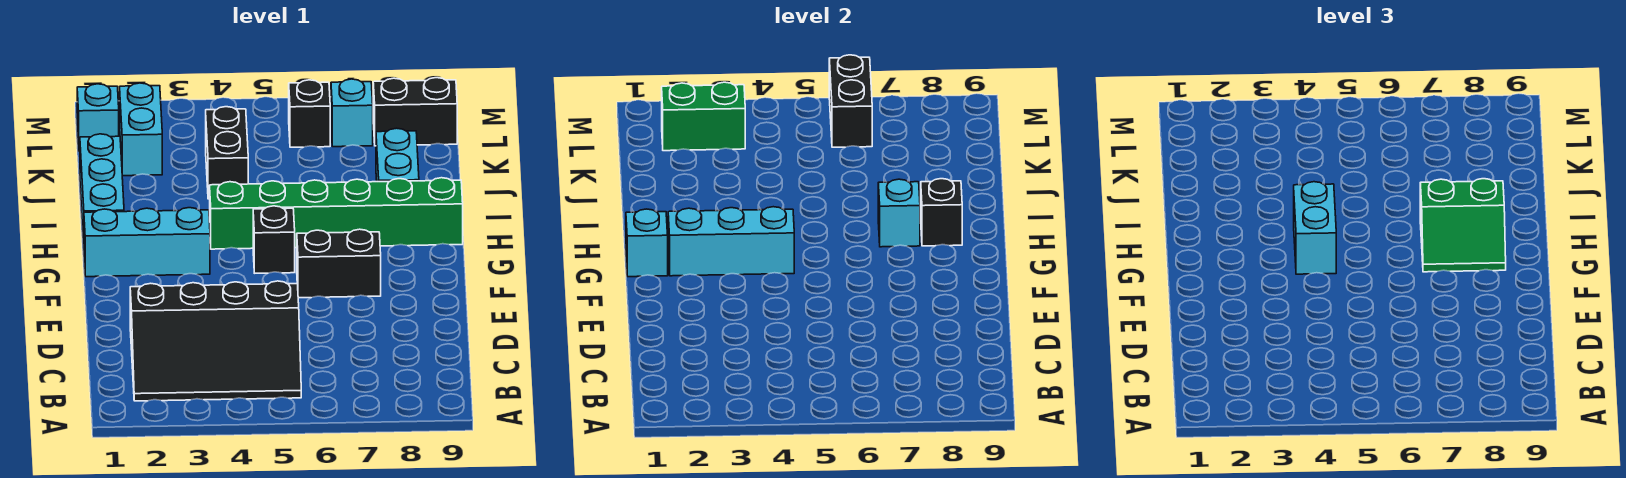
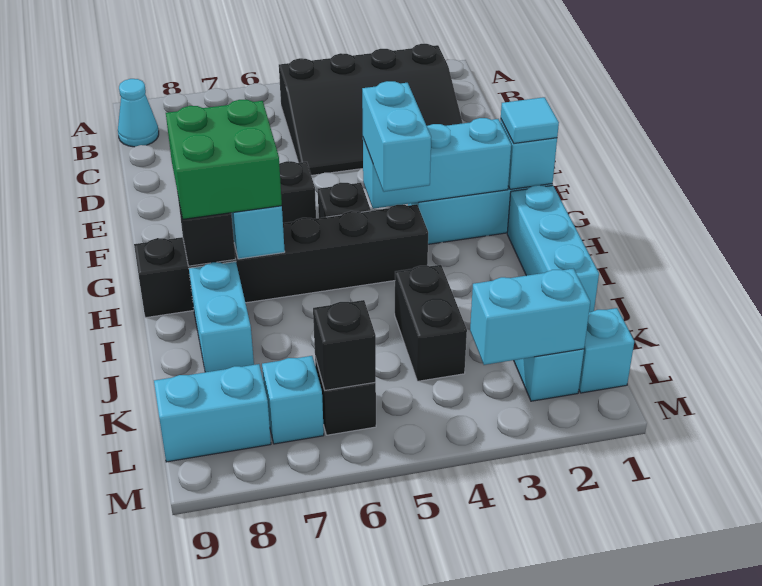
black 3x4 slope [130,281,301,401] -> black 3x4 slope turned to [279,44,463,175]
none -> cyan 1x1 cone [118,79,159,147]
none -> cyan 1x1 tile [501,97,559,143]
green 2x2 slope [1420,179,1506,272] -> green 2x2 brick [166,100,282,219]
green 1x6 brick [210,178,463,249] -> black 1x6 brick [134,204,428,318]
green 1x2 brick [662,82,745,151] -> cyan 1x2 brick [470,269,590,365]
black 1x2 brick [829,55,872,147] -> black 1x1 brick [313,300,376,390]
black 1x2 brick [373,78,457,146] -> cyan 1x2 brick [154,364,271,462]

